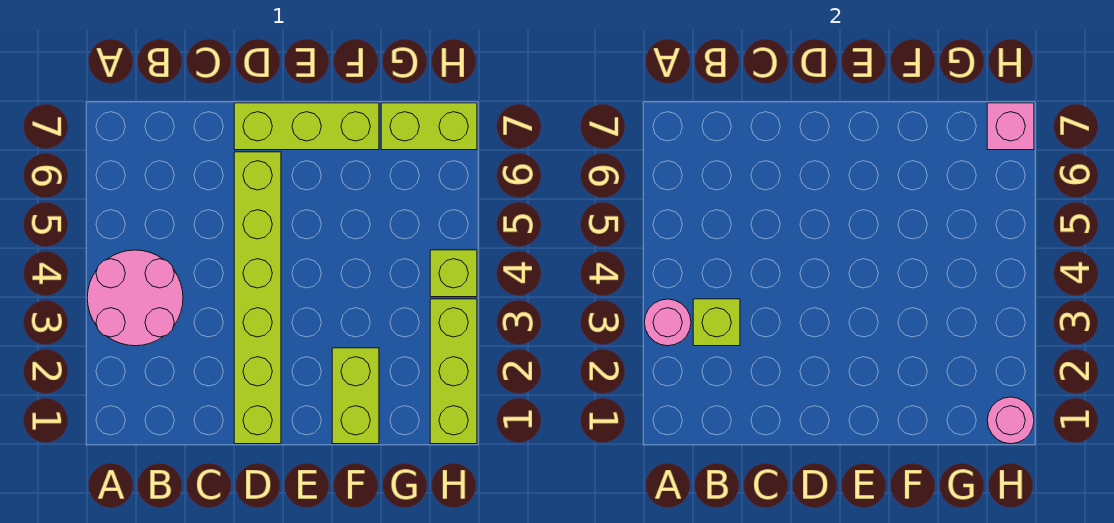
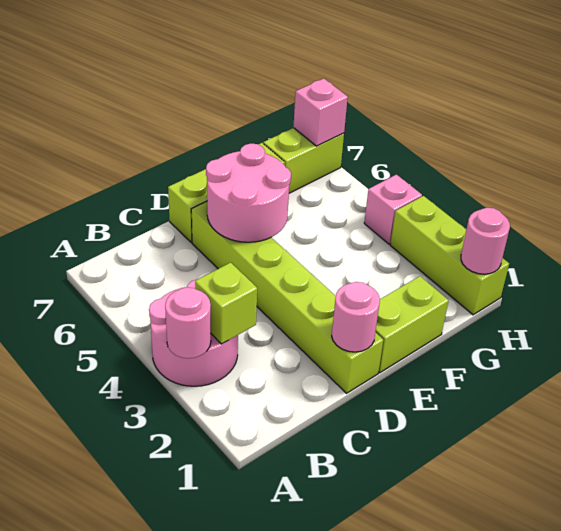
none -> pink 1x1 round brick [332,282,380,352]
none -> pink 2x2 round brick [206,144,291,242]
lime 1x2 brick [332,348,379,444] -> lime 1x2 brick turned to [375,276,449,373]
lime 1x1 brick [430,250,477,297] -> pink 1x1 brick [364,175,422,244]

